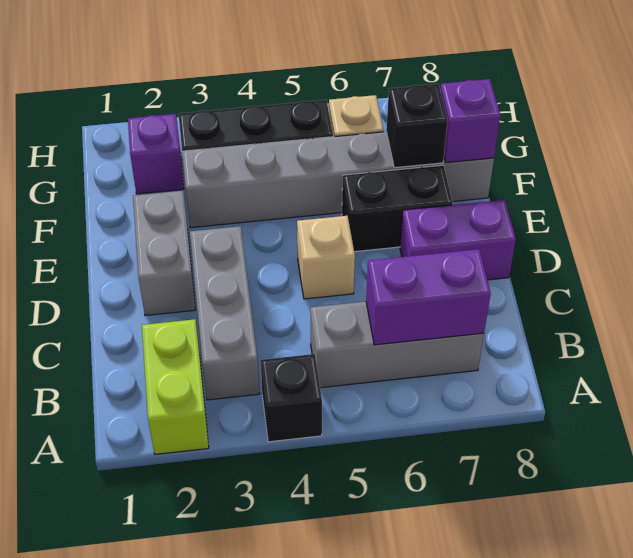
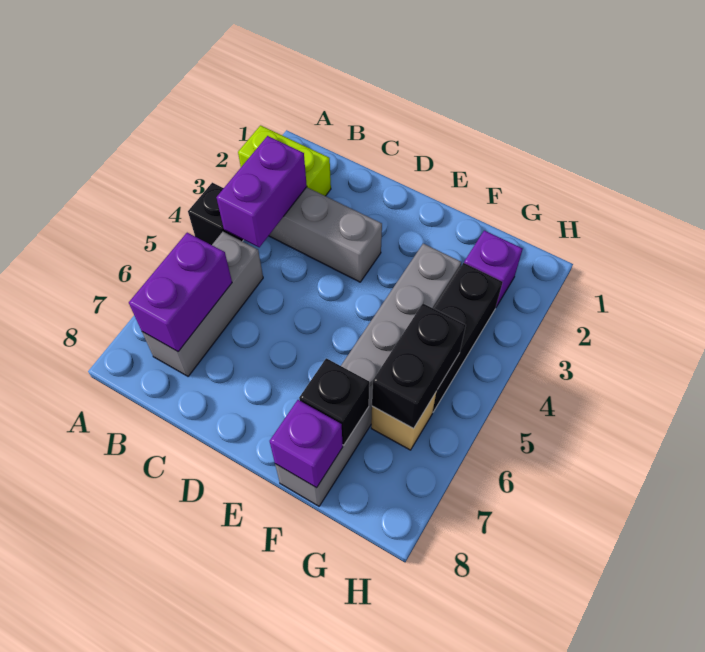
grey 1x2 brick [133,191,195,316] -> none
tan 1x1 brick [297,216,355,299] -> none
purple 1x2 brick [400,200,516,280] -> purple 1x2 brick moved to [216,136,307,247]
black 1x2 brick [342,165,453,252] -> black 1x2 brick moved to [372,303,466,429]

